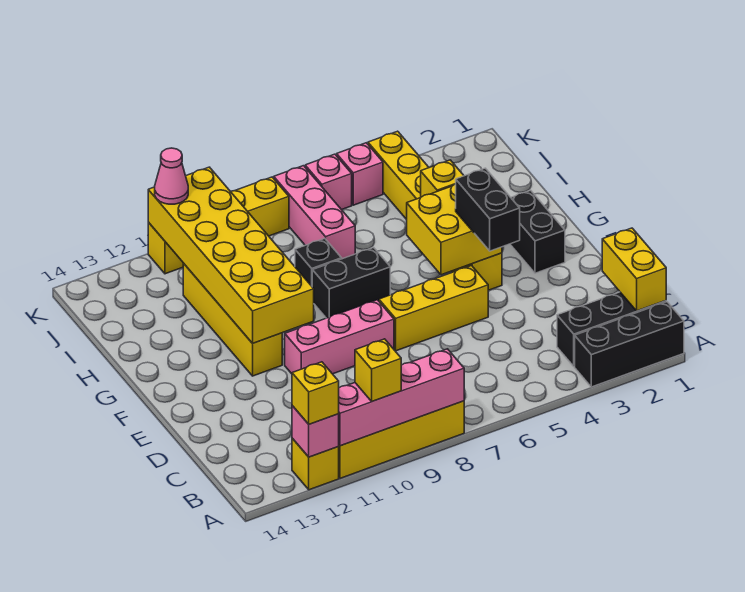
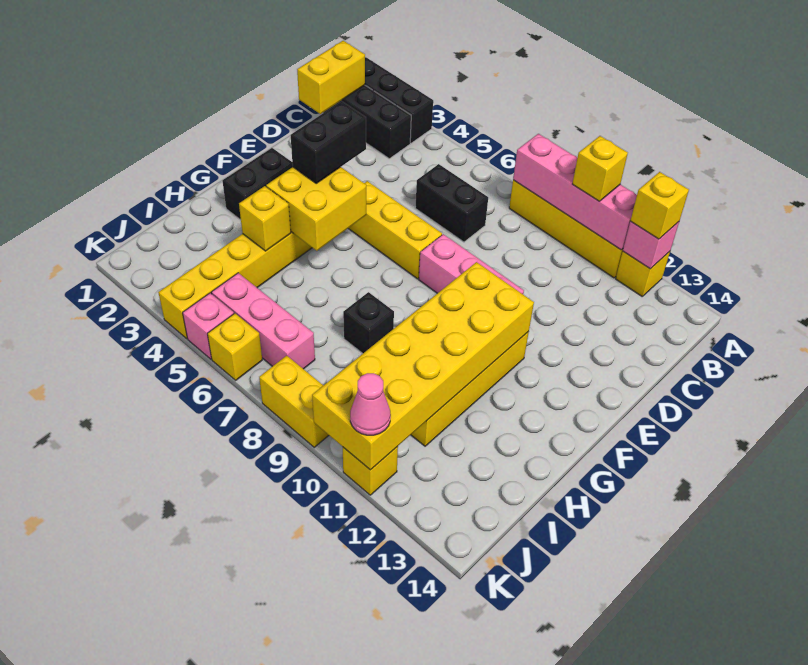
black 1x2 brick [312,247,390,318] -> black 1x2 brick moved to [415,164,488,242]
pink 1x3 brick [274,166,355,259] -> pink 1x3 brick turned to [212,273,315,369]
pink 1x1 brick [305,154,352,210] -> yellow 1x1 brick [207,313,262,380]

